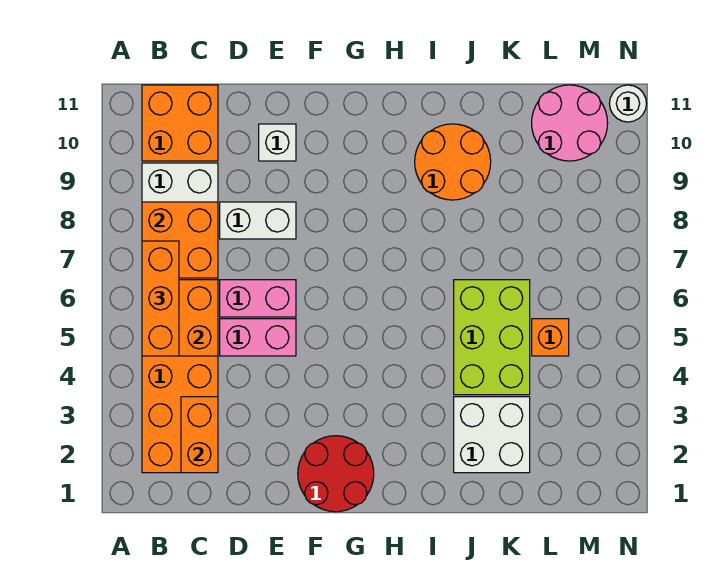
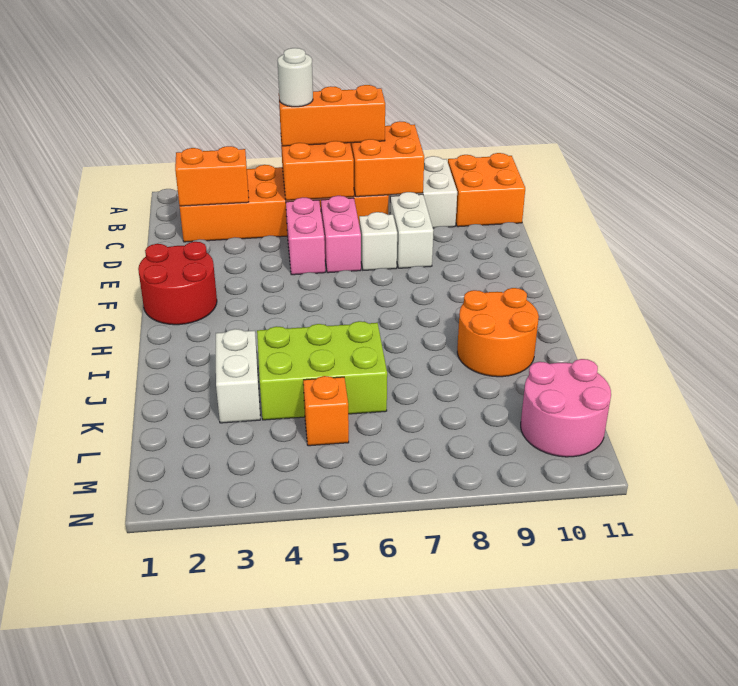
white 1x1 brick [259,124,296,161] -> white 1x1 brick moved to [359,212,397,270]
white 2x2 brick [454,397,530,473] -> white 1x2 brick [216,329,260,423]
white 1x1 round brick [609,85,646,122] -> white 1x1 round brick moved to [278,48,313,107]

